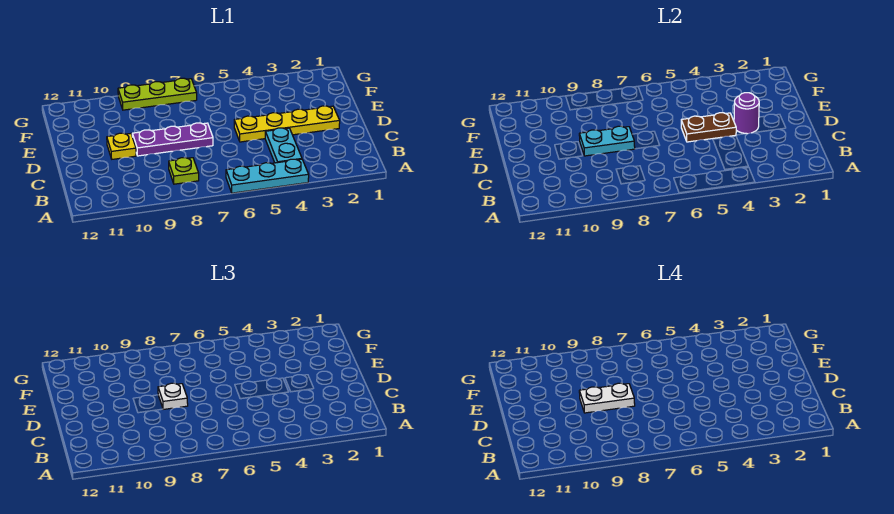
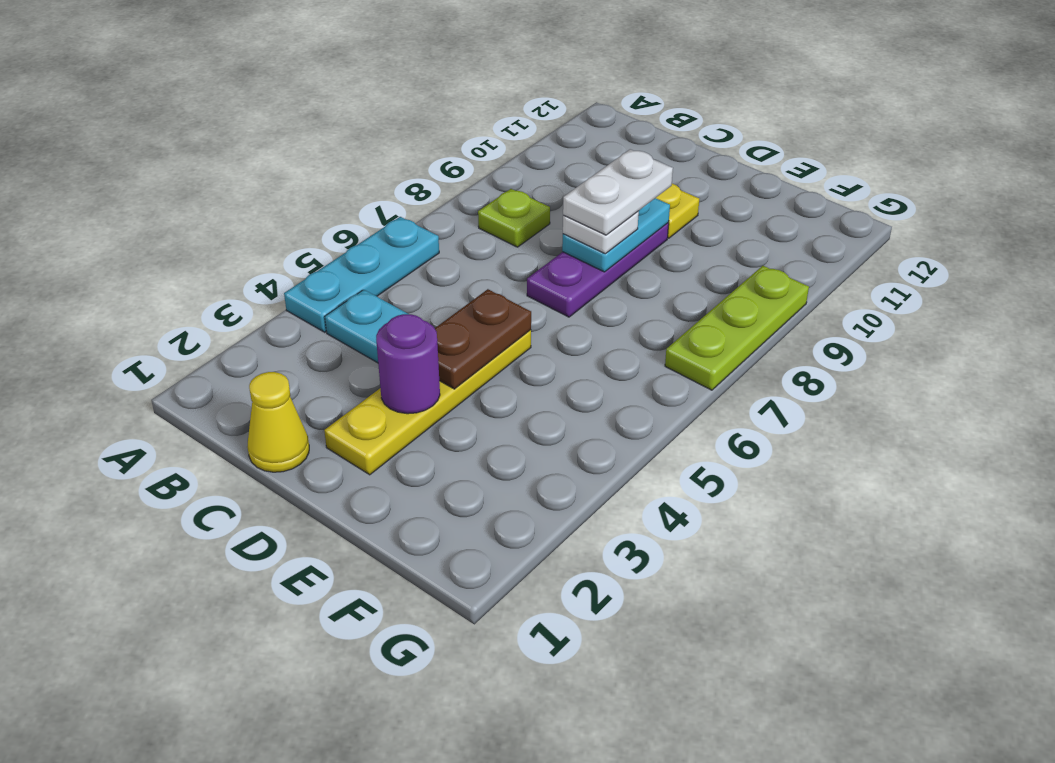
none -> yellow 1x1 cone [247,372,309,472]

